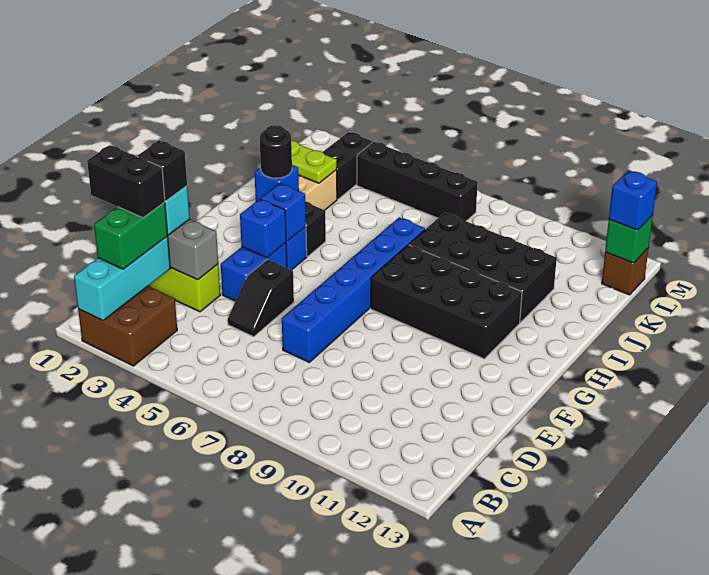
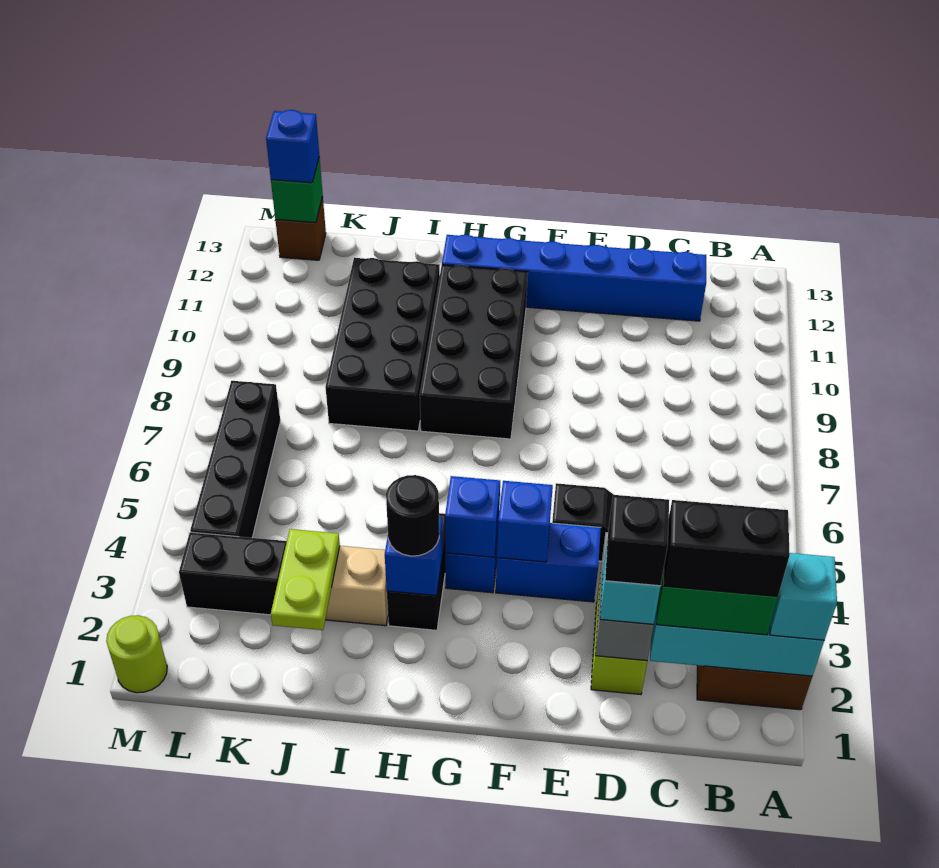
none -> cyan 1x1 brick [770,553,837,640]
black 1x2 brick [87,145,165,218] -> black 1x2 brick turned to [663,500,790,596]
blue 1x6 brick [282,218,425,362] -> blue 1x6 brick moved to [442,235,706,321]
none -> lime 1x1 round brick [106,615,167,693]

